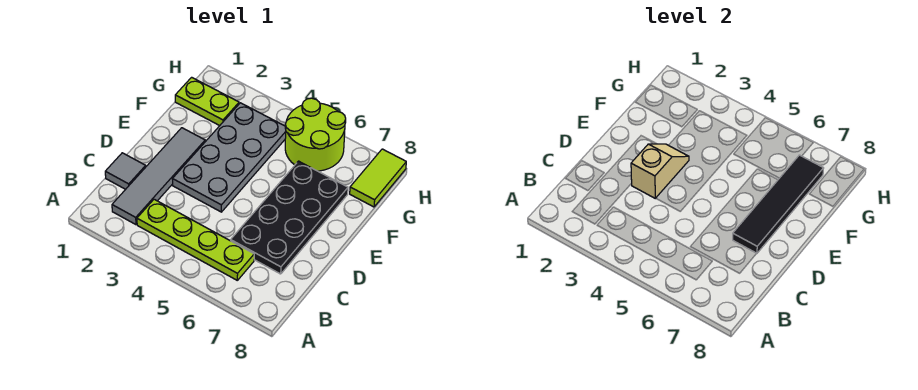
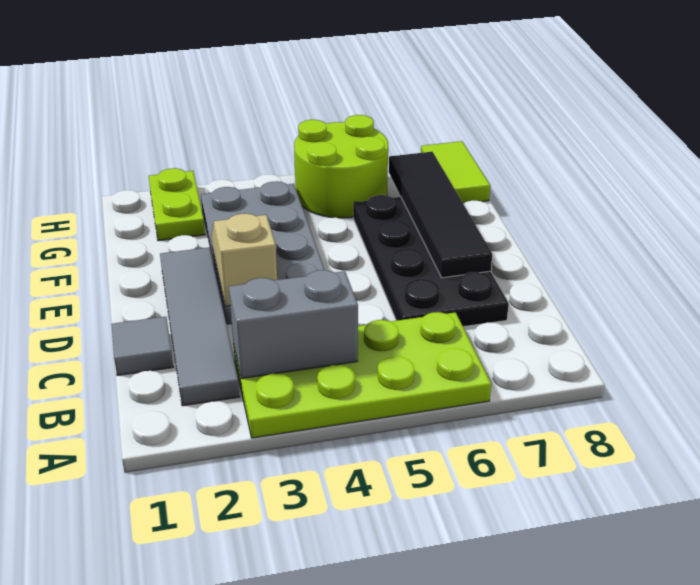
lime 1x4 plate [137,199,254,280] -> lime 2x4 plate [233,312,491,438]
none -> grey 1x2 brick [229,270,358,378]
lime 1x2 plate [175,77,239,126] -> lime 1x2 plate turned to [149,168,205,241]

